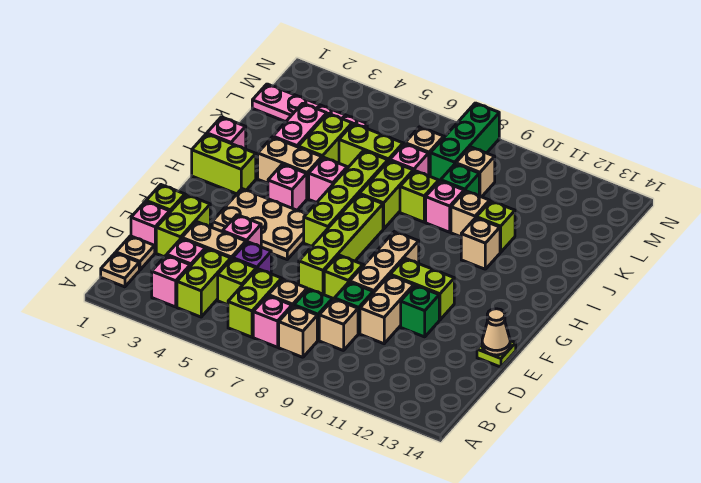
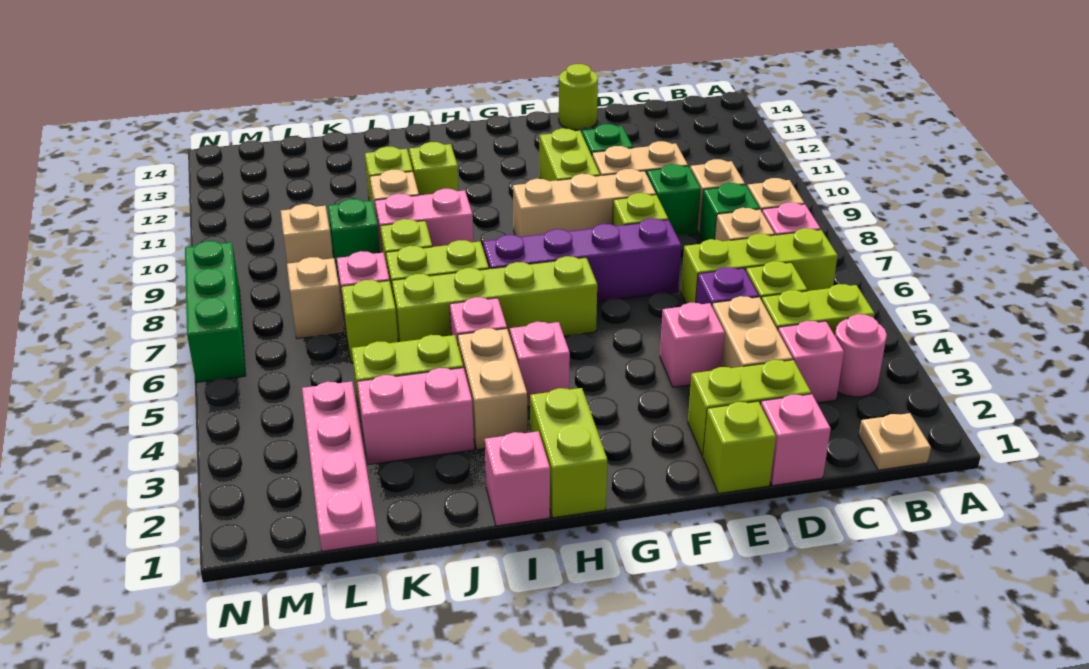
pink 1x1 brick [152,255,190,307] -> pink 1x1 round brick [835,314,887,397]
lime 1x2 brick [228,269,282,337] -> lime 1x3 brick [681,228,838,304]
tan 1x1 plate [116,236,155,270] -> none
lime 1x4 brick [299,194,383,295] -> purple 1x4 brick [483,218,681,302]
lime 1x1 plate [477,341,516,367] -> lime 1x1 round brick [559,64,598,130]
tan 1x1 cone [482,309,510,355] -> none
tan 2x3 plate [212,189,306,259] -> none
tan 1x1 brick [461,218,500,269] -> lime 1x1 brick [409,142,459,195]
pink 1x1 brick [426,181,464,232] -> pink 1x2 brick [375,189,473,253]
lime 1x2 brick [339,123,403,168] -> lime 1x1 brick [341,280,398,363]
green 1x3 brick [430,103,499,181] -> green 1x3 brick turned to [185,241,246,383]

